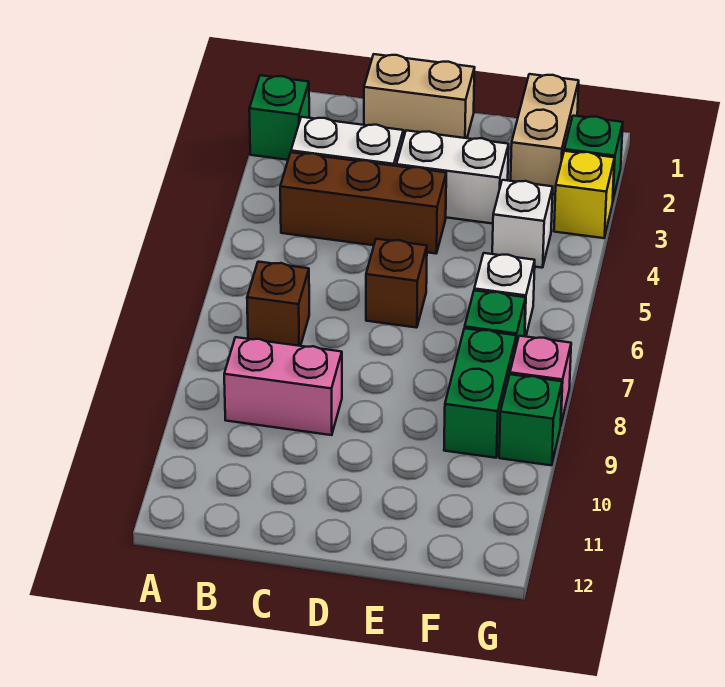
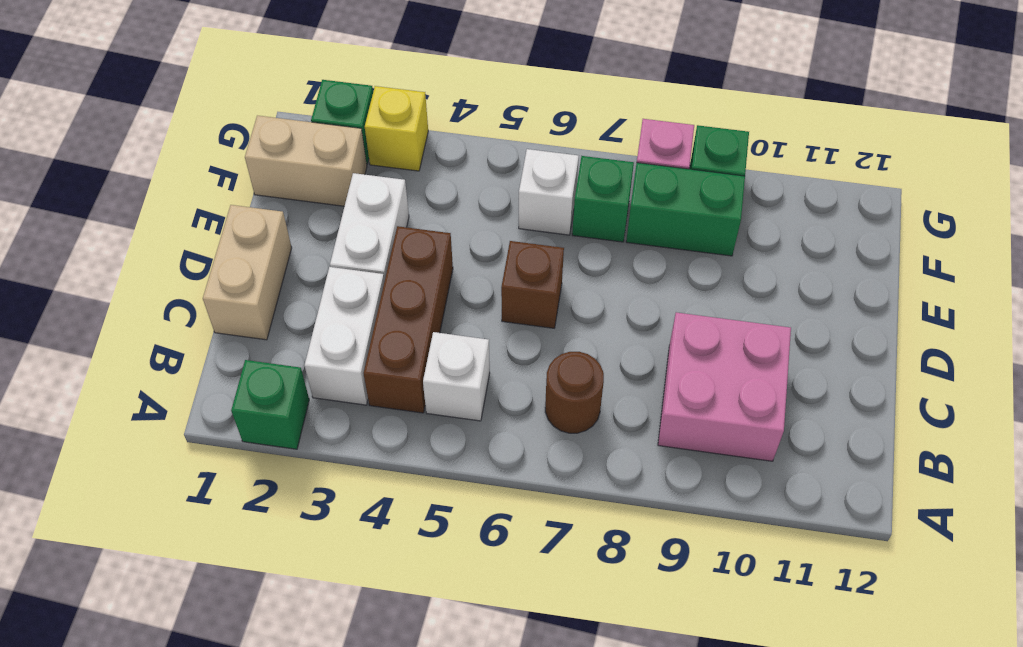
brown 1x1 brick [247,262,309,346] -> brown 1x1 round brick [545,352,604,433]
pink 1x2 brick [224,337,342,435] -> pink 2x2 brick [658,312,791,461]
white 1x1 brick [492,180,553,268] -> white 1x1 brick moved to [423,332,490,421]

